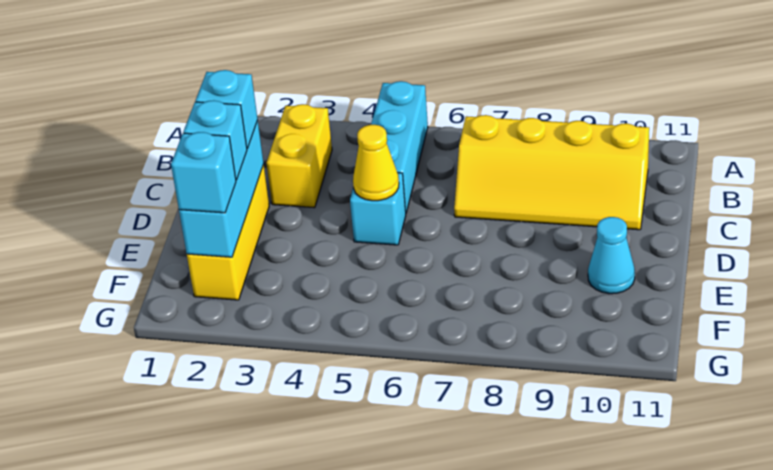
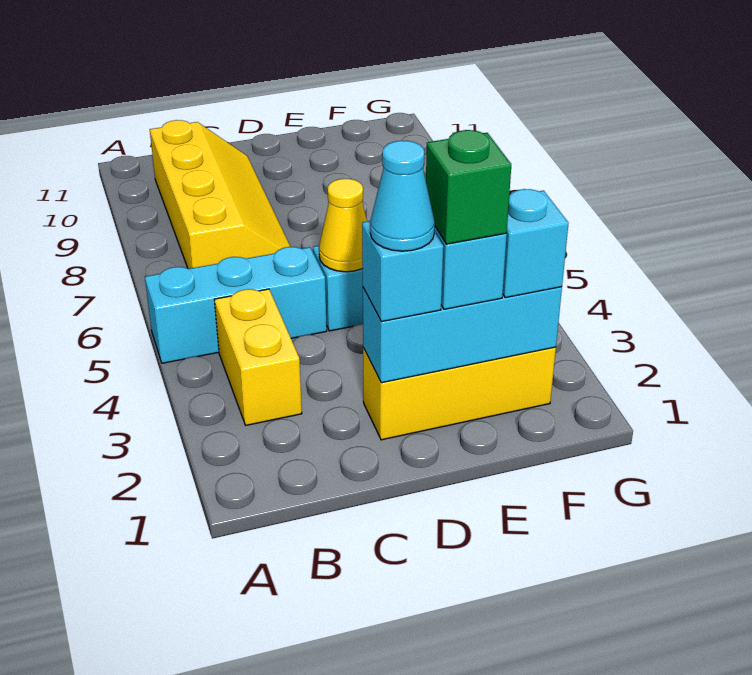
yellow 1x2 brick [266,104,332,208] -> yellow 1x2 brick turned to [214,289,302,425]
none -> green 1x1 brick [426,130,511,244]
cyan 1x1 cone [588,217,635,294] -> cyan 1x1 cone moved to [370,141,435,251]

